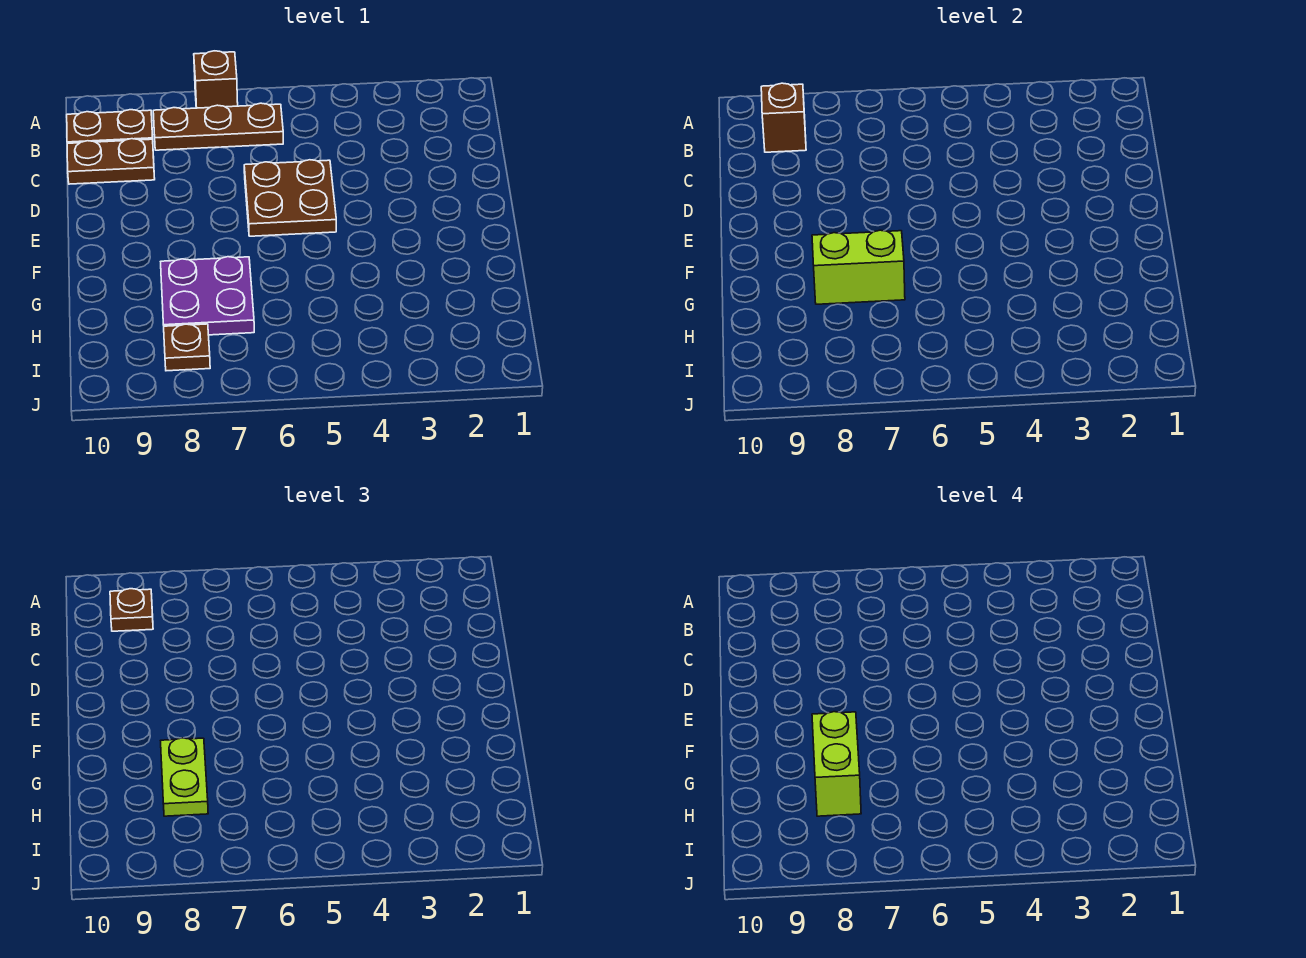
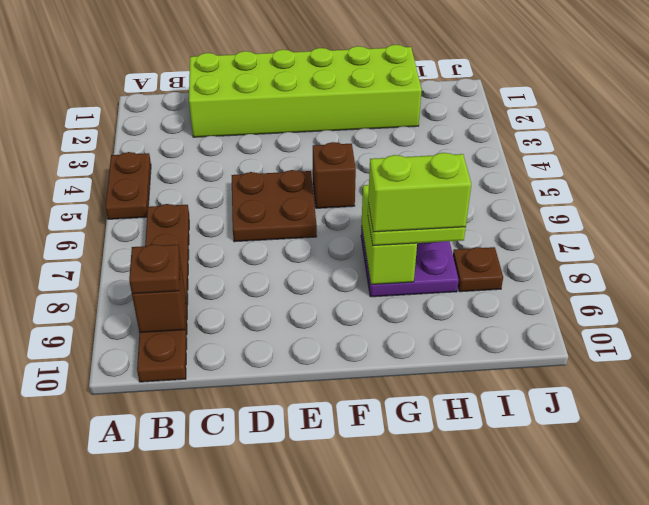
brown 1x1 brick [194,51,238,108] -> brown 1x1 brick moved to [313,142,356,208]
none -> lime 2x6 brick [189,45,422,137]
brown 1x2 plate [67,139,155,184] -> brown 1x2 plate moved to [105,152,151,219]

